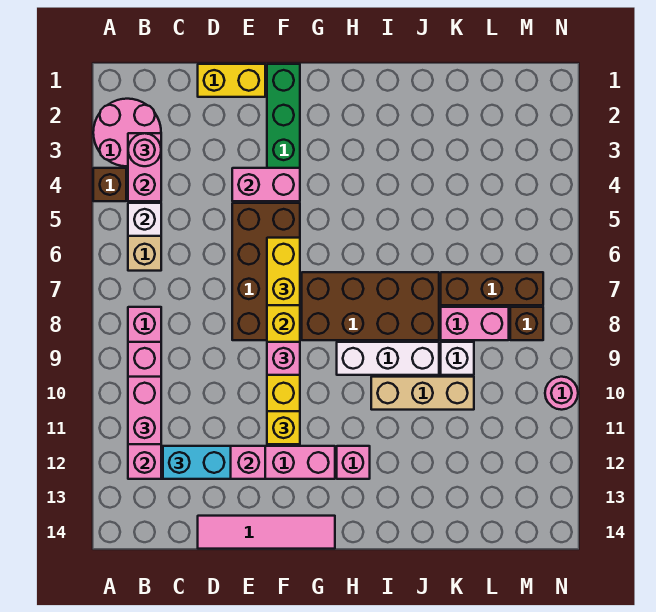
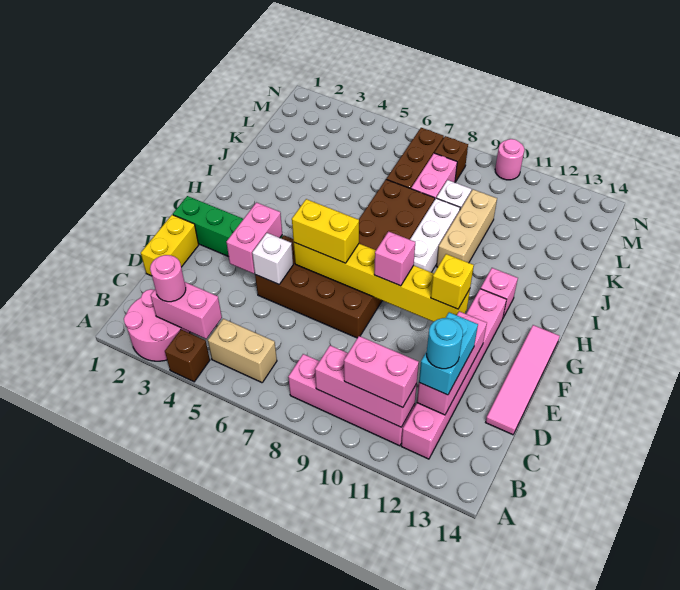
white 1x1 brick [128,203,161,236] -> white 1x1 brick moved to [252,233,293,284]
pink 1x4 brick [128,342,161,479] -> pink 1x3 brick [315,345,417,427]
none -> cyan 1x1 round brick [427,318,463,369]

